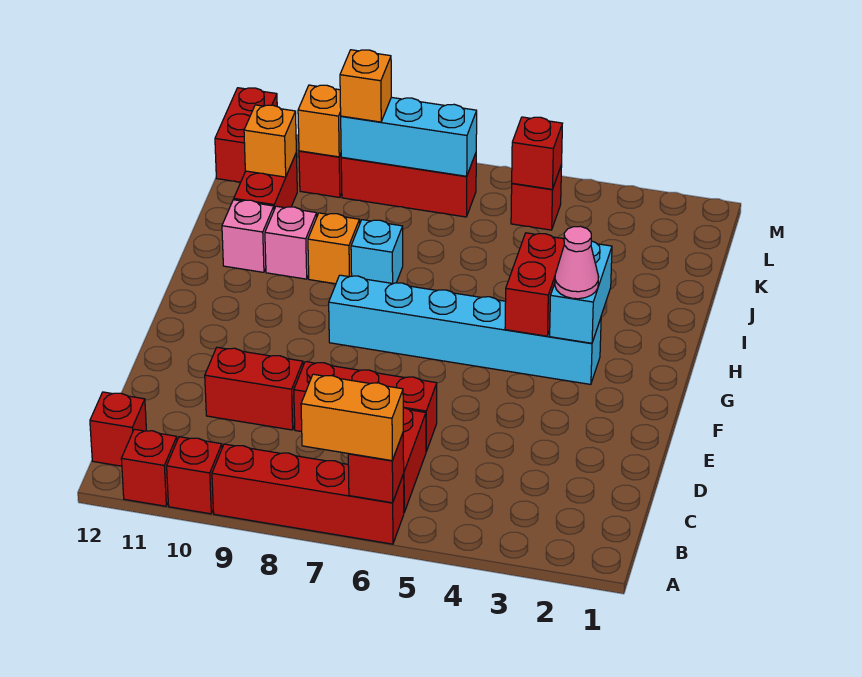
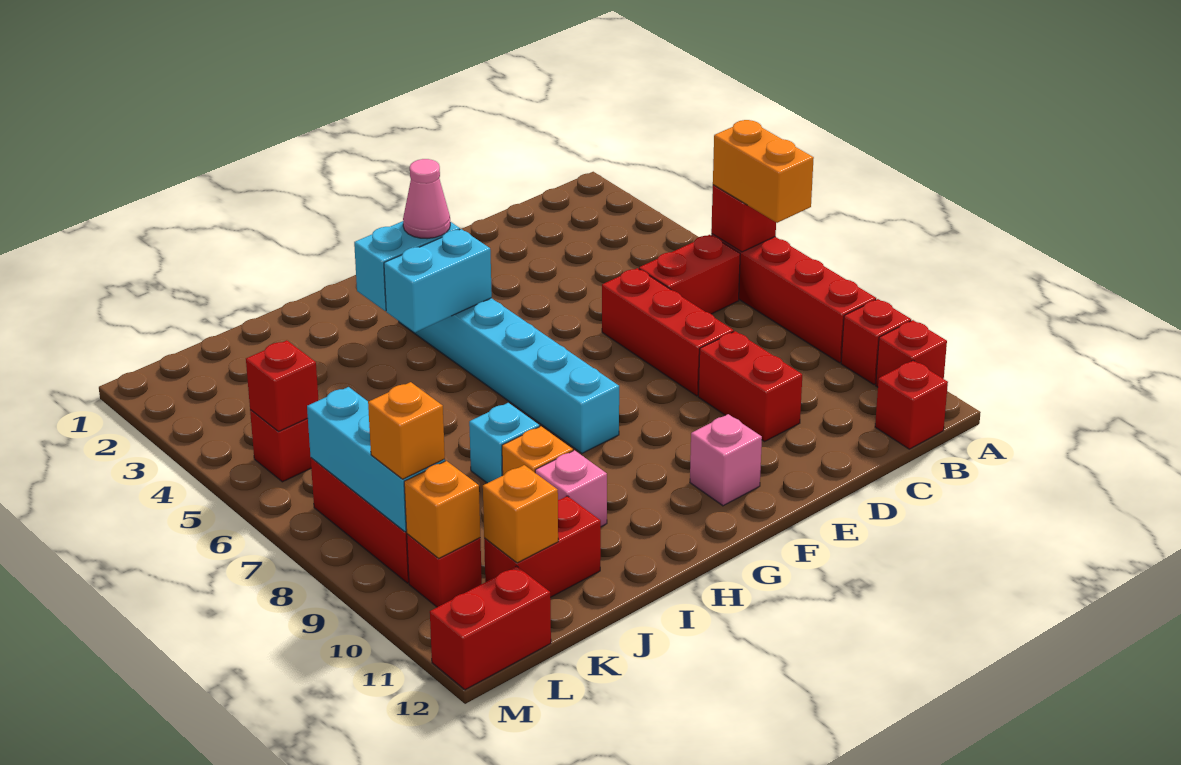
red 1x2 brick [505,233,564,336] -> cyan 1x2 brick [384,229,492,332]
pink 1x1 brick [222,200,274,272] -> pink 1x1 brick moved to [690,414,762,506]

